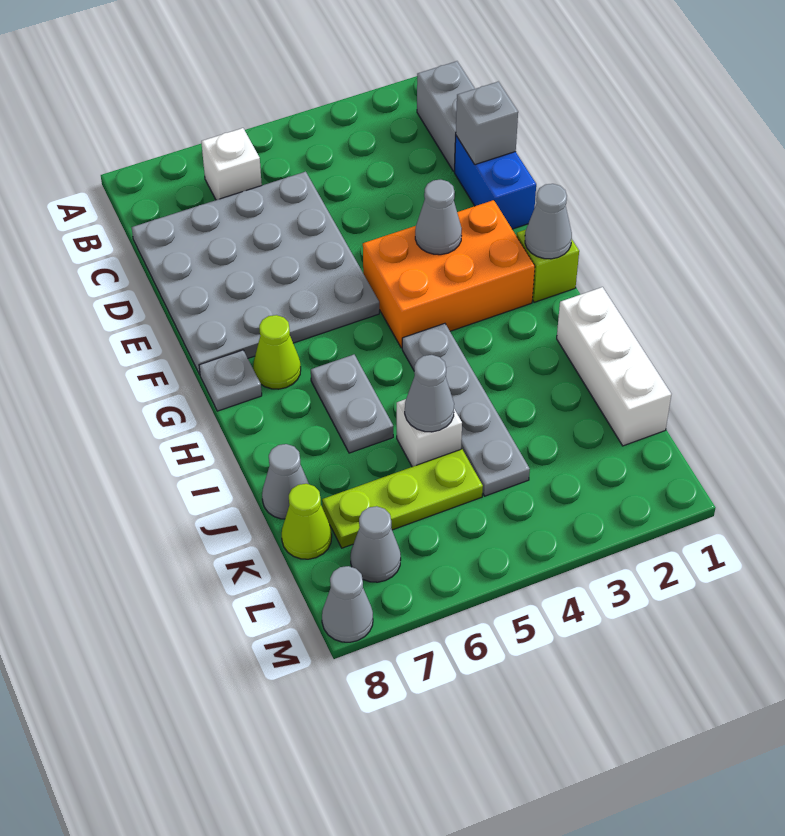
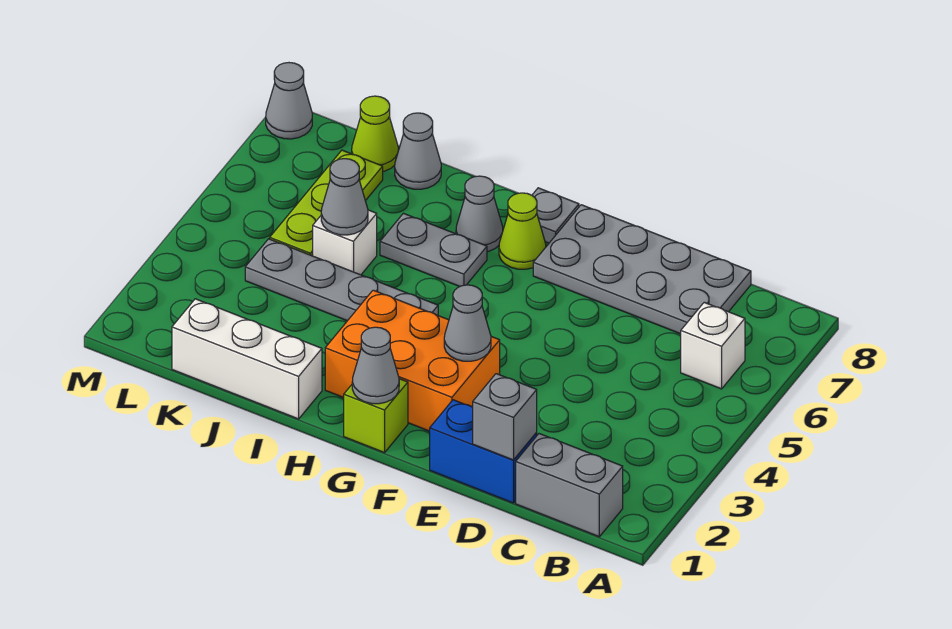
grey 4x4 plate [132,172,379,375] -> grey 2x4 plate [533,205,751,334]
orange 2x3 brick [363,200,535,348] -> orange 2x3 brick turned to [325,290,500,431]
grey 1x1 cone [350,506,401,582] -> grey 1x1 cone moved to [456,176,503,252]

